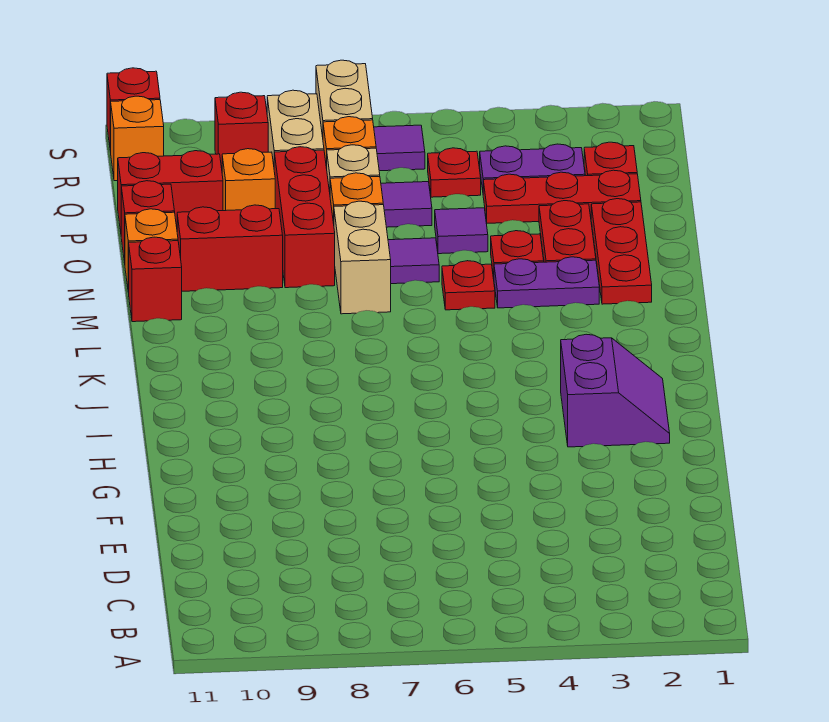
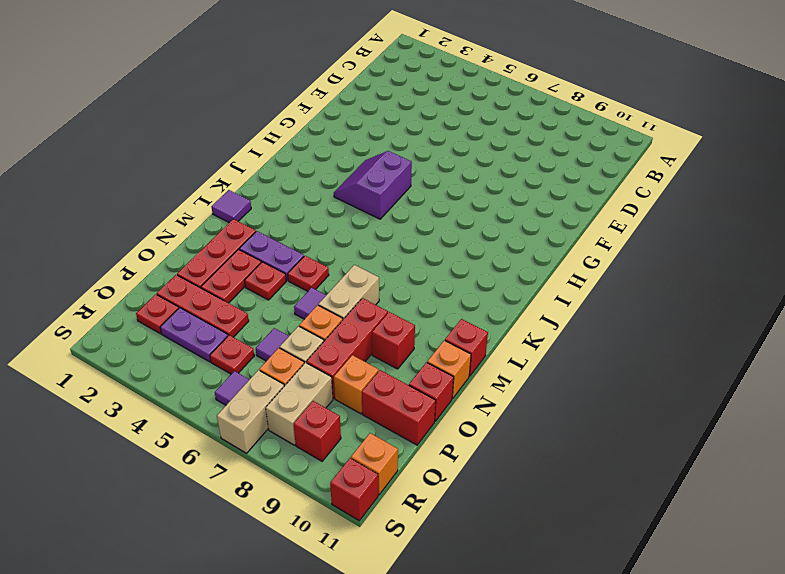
purple 2x2 slope [561,334,670,447] -> purple 2x2 slope moved to [334,151,412,219]
red 1x2 brick [177,205,283,291] -> red 1x1 brick [372,312,415,369]
purple 1x1 tile [435,208,488,254] -> purple 1x1 tile moved to [211,190,251,223]

